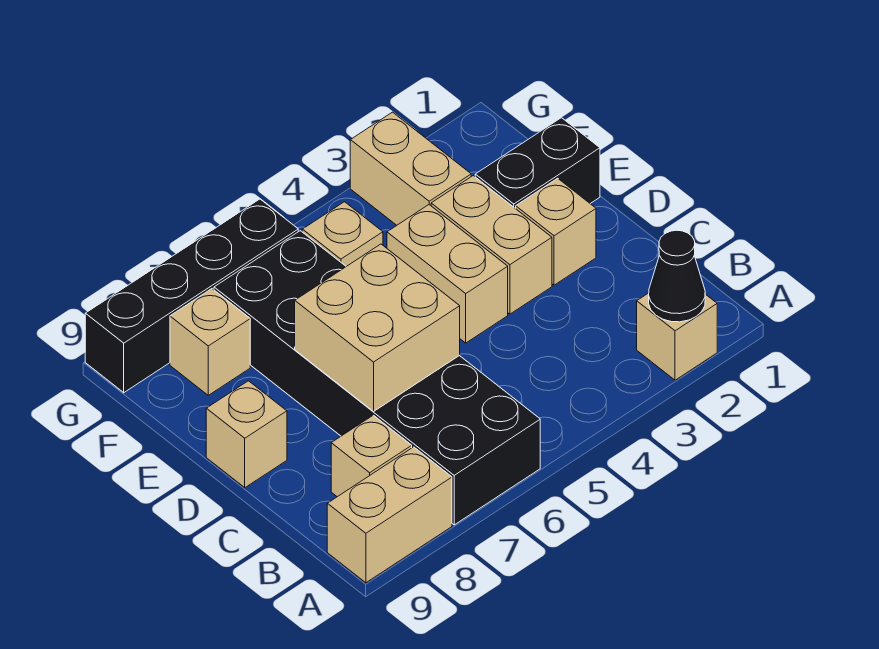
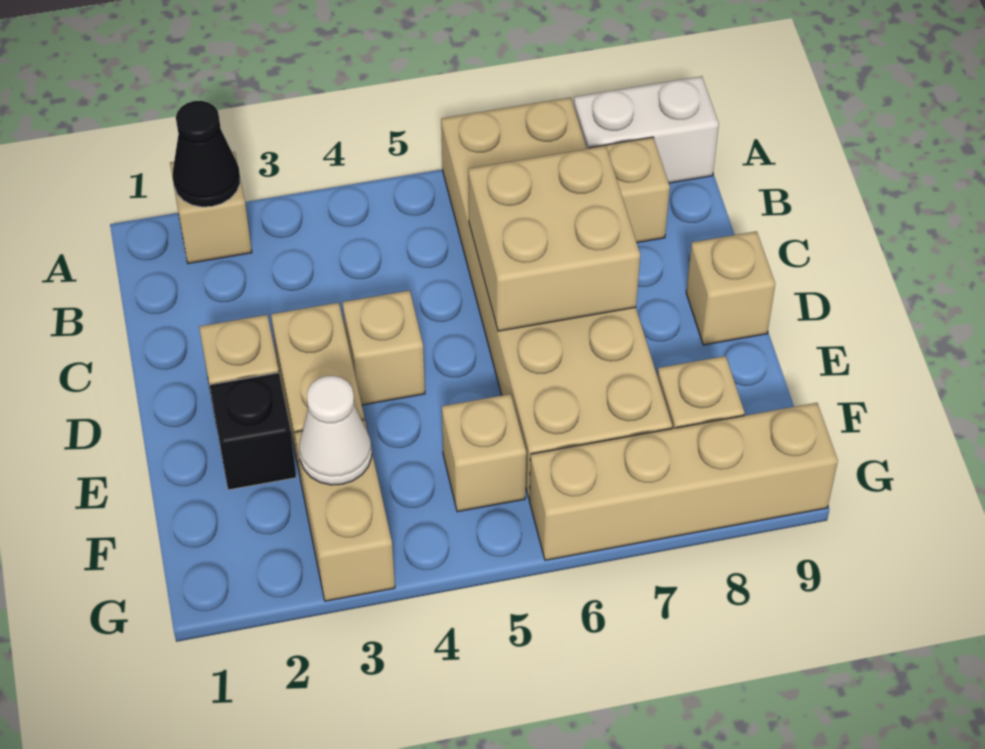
black 2x6 brick [214,231,540,525] -> tan 2x6 brick [441,97,672,499]
tan 1x2 brick [327,447,452,583] -> white 1x2 brick [574,76,719,183]
tan 1x2 brick [387,205,508,343] -> tan 1x1 brick [342,290,425,405]
black 1x2 brick [475,118,600,209] -> black 1x1 brick [210,373,296,490]
none -> white 1x1 cone [299,376,372,485]
black 1x4 brick [85,199,298,393] -> tan 1x4 brick [529,403,838,560]

